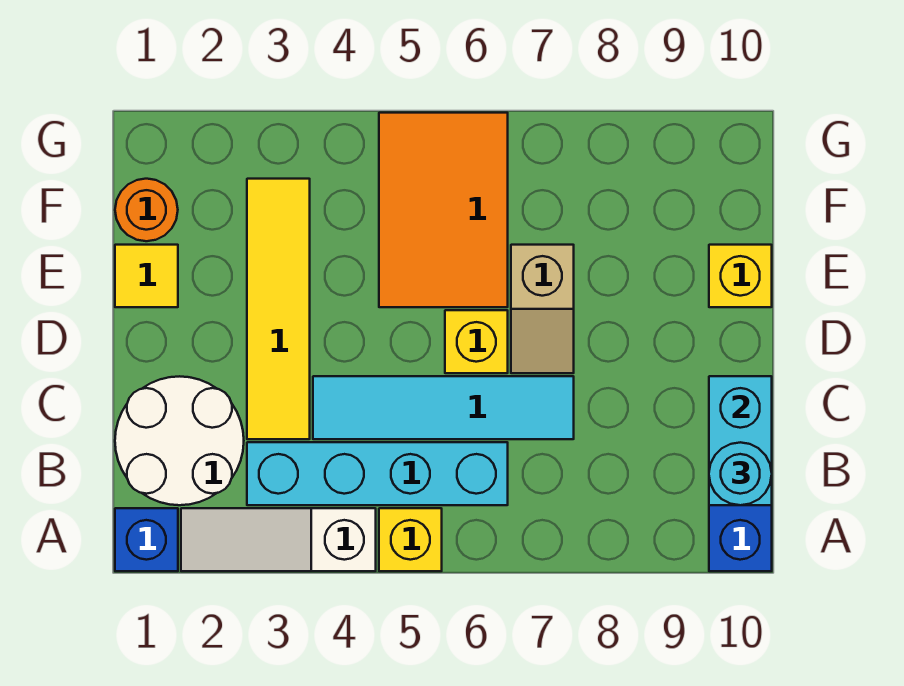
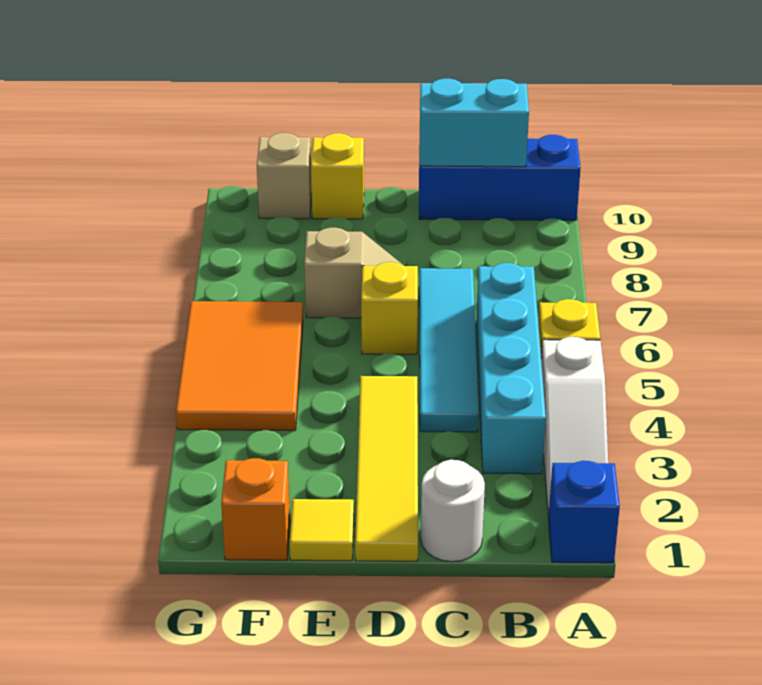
white 2x2 round brick [115,376,244,505] -> white 1x1 round brick [421,460,485,562]
cyan 1x1 round brick [709,442,772,505] -> none
yellow 1x4 tile [247,179,310,439] -> yellow 1x4 tile turned to [355,376,418,561]
orange 2x3 tile [379,113,508,307] -> orange 2x3 tile turned to [176,301,303,431]
orange 1x1 round brick [115,179,178,241] -> orange 1x1 brick [221,458,290,560]
none -> tan 1x1 brick [257,133,312,219]

